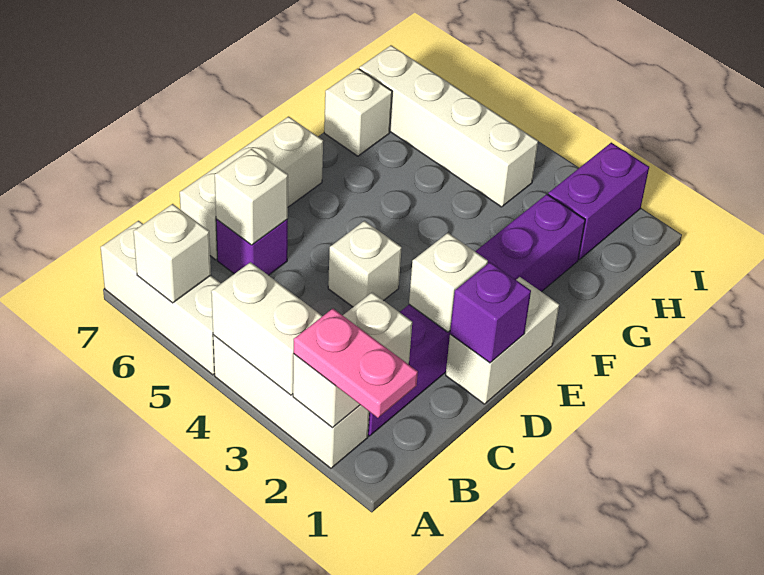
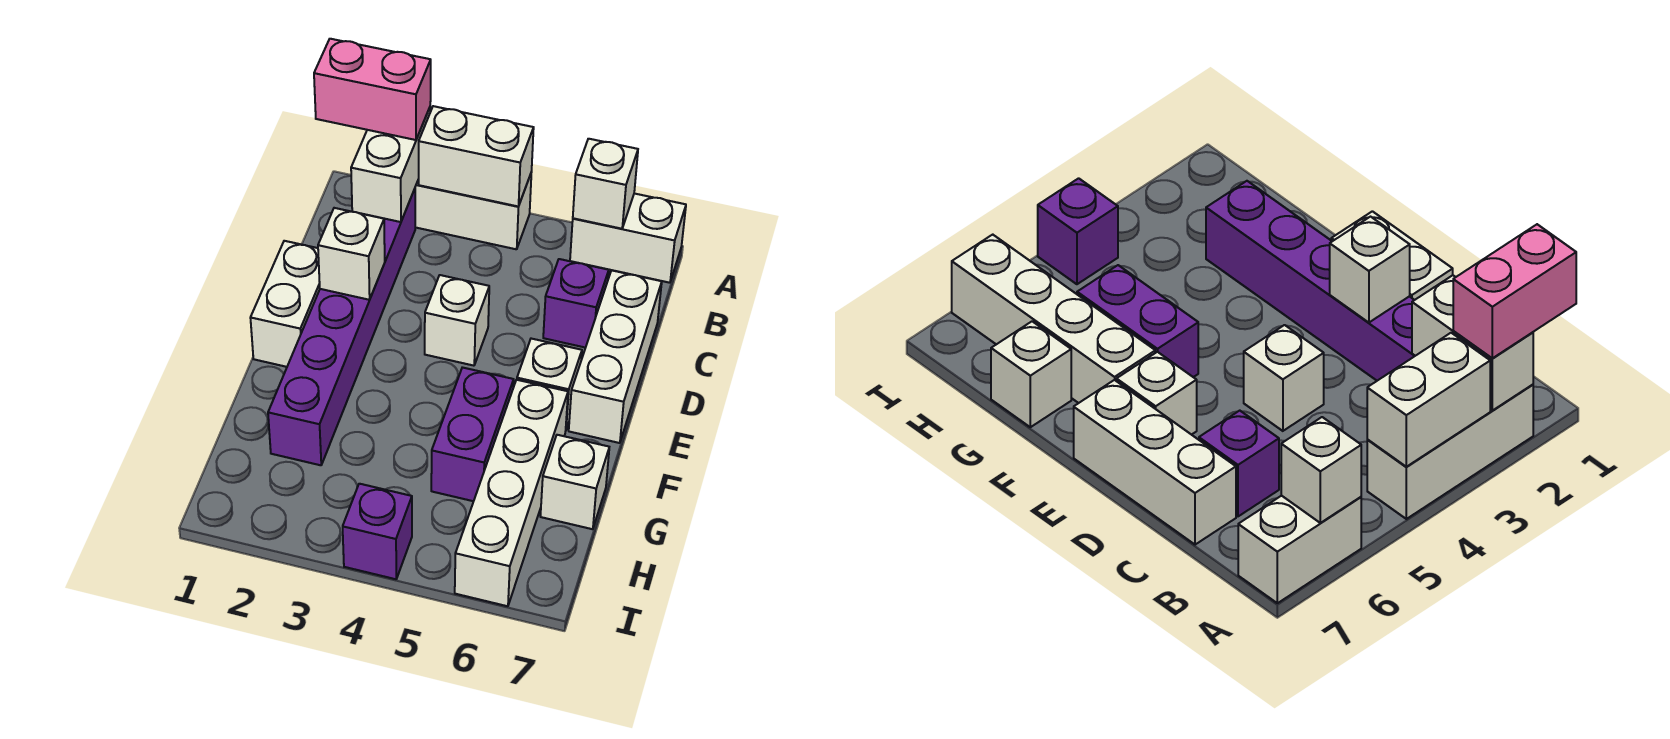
pink 1x2 plate [294,309,418,418] -> pink 1x2 brick [314,39,431,140]
white 1x3 brick [100,221,221,375] -> white 1x2 brick [570,193,686,283]
white 1x1 brick [215,149,288,245] -> white 1x1 brick moved to [517,339,582,430]
purple 1x1 brick [450,262,531,363] -> purple 1x1 brick moved to [343,484,412,579]
purple 1x2 brick [548,143,649,260] -> purple 1x2 brick moved to [431,367,514,501]
white 1x4 brick [359,45,538,207] -> white 1x4 brick turned to [455,380,568,606]

